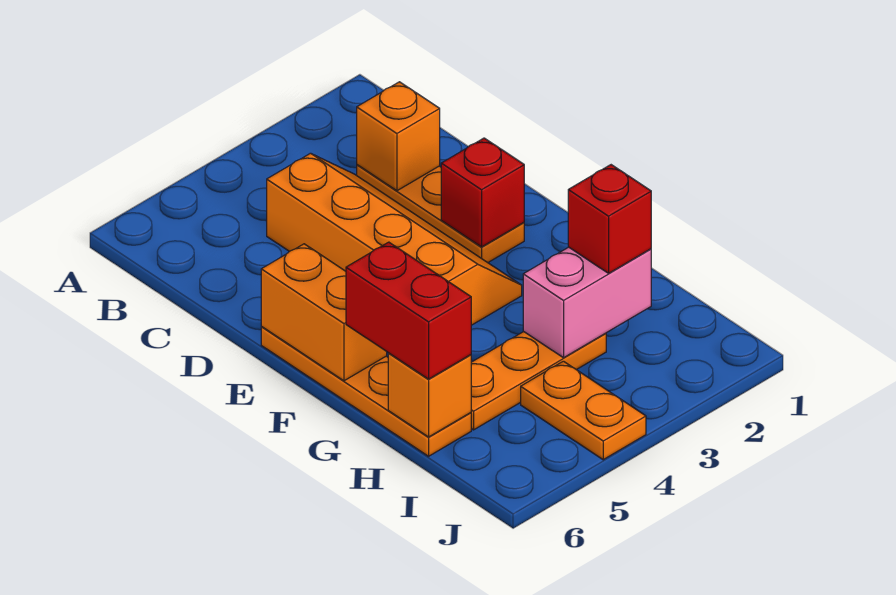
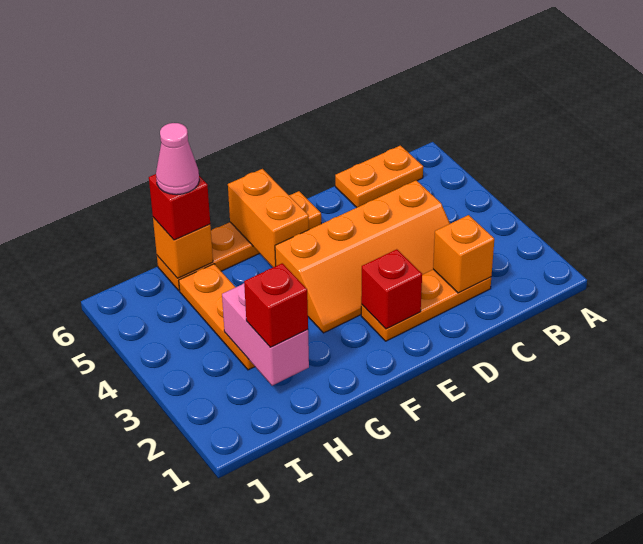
orange 1x2 brick [261,244,387,381] -> orange 1x2 brick turned to [228,169,309,267]
red 1x2 brick [346,242,471,379] -> red 1x1 brick [149,174,210,240]
none -> pink 1x1 cone [156,123,199,195]
orange 1x2 plate [521,361,646,460] -> orange 1x2 plate moved to [335,146,423,207]

